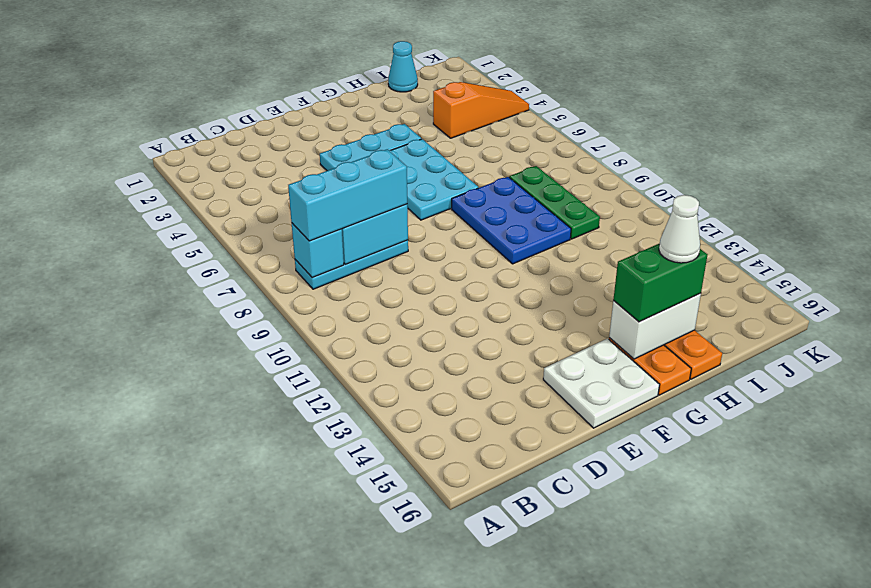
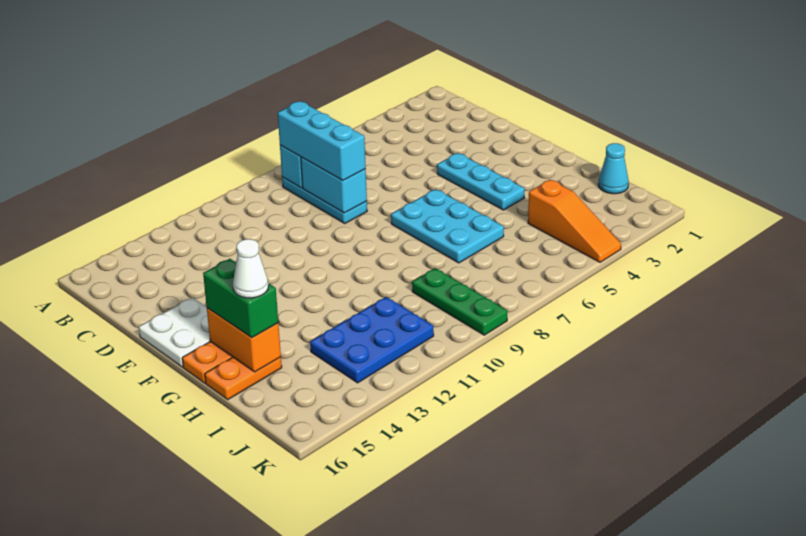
cyan 2x3 plate [389,139,479,220] -> cyan 2x3 plate turned to [391,189,504,263]
blue 2x3 plate [452,177,571,264] -> blue 2x3 plate moved to [310,297,434,383]
white 1x2 brick [609,293,701,359] -> orange 1x2 brick [207,308,281,372]
green 1x3 plate [509,166,600,239] -> green 1x3 plate turned to [412,268,507,335]

